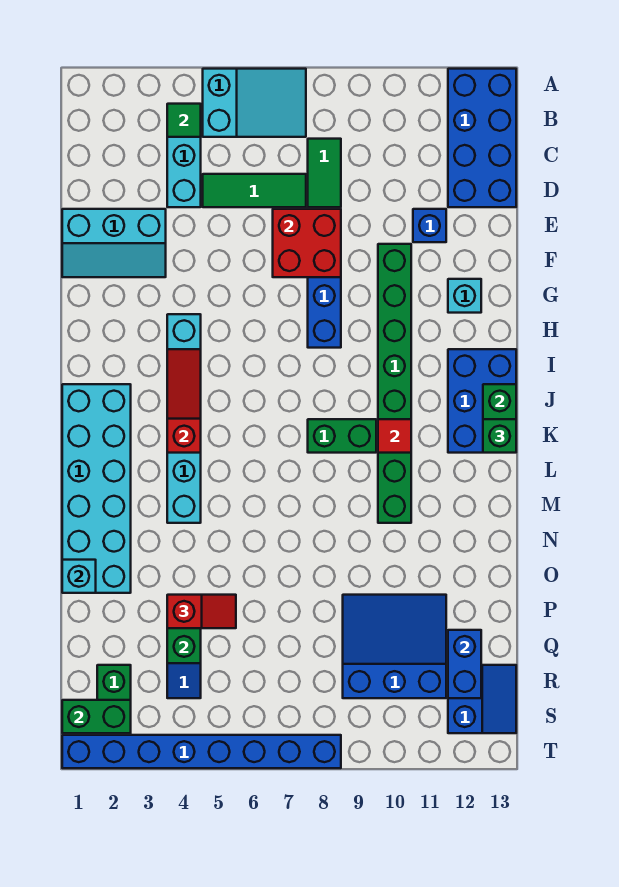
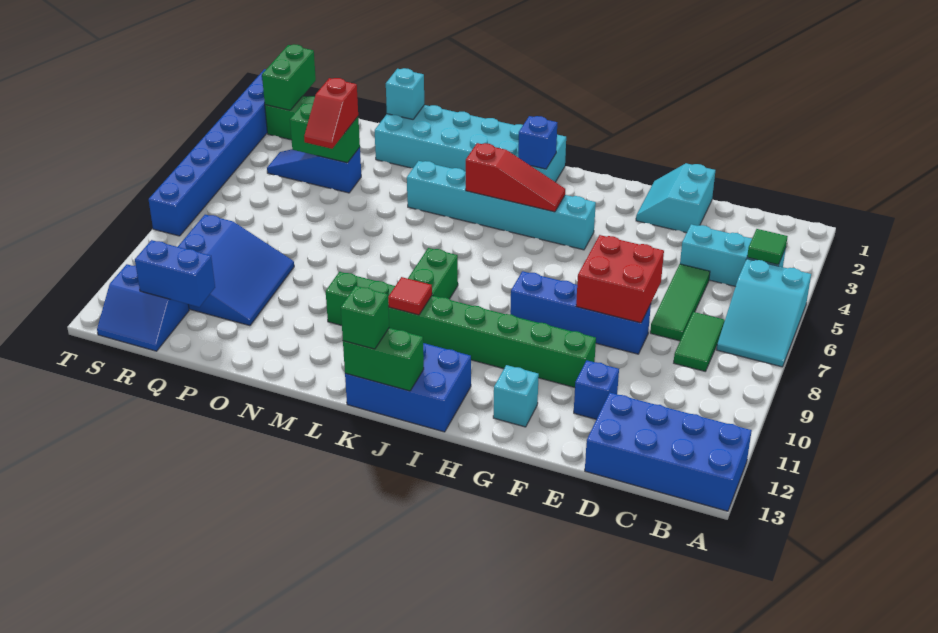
green 1x2 tile [308,139,341,207] -> green 1x2 tile turned to [674,312,725,371]
cyan 2x3 slope [62,209,166,277] -> cyan 2x2 slope [636,163,715,233]
none -> blue 1x1 brick [518,116,557,169]

